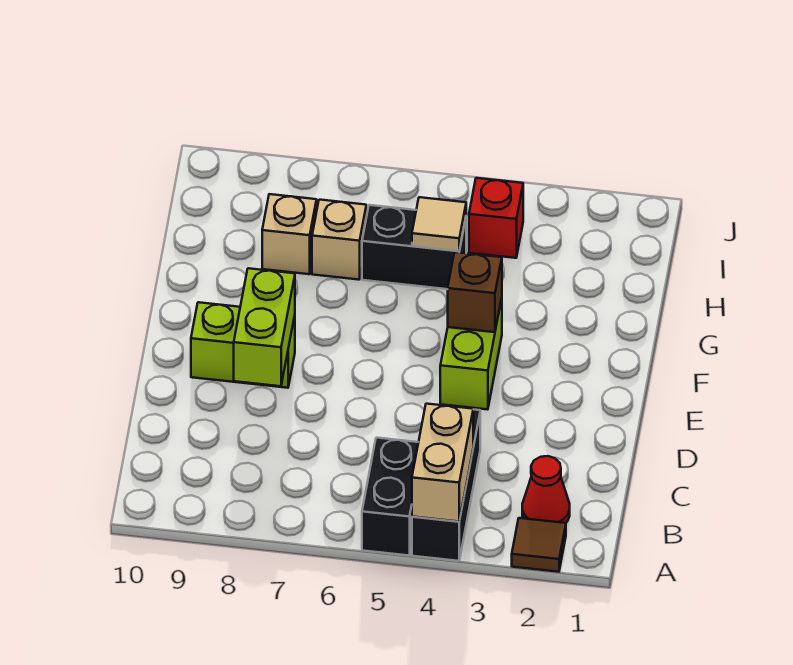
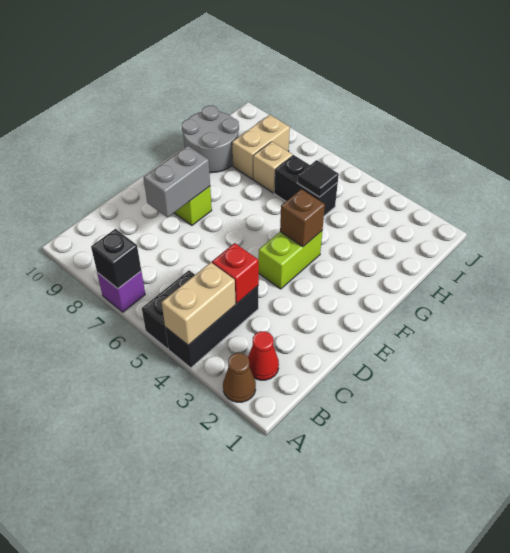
brown 1x1 tile [512,518,566,572] -> brown 1x1 cone [223,353,256,402]
none -> purple 1x1 brick [97,271,145,312]
none -> black 1x1 brick [91,229,141,289]
lime 1x2 brick [234,268,295,386] -> grey 1x2 brick [144,146,210,217]
none -> grey 2x2 round brick [182,106,239,173]
tan 1x1 tile [412,197,466,251] -> black 1x1 tile [297,160,339,197]
tan 1x1 brick [262,194,317,274] -> tan 1x2 brick [232,115,290,179]
red 1x1 brick [469,178,523,258] -> red 1x1 brick moved to [212,243,259,303]

